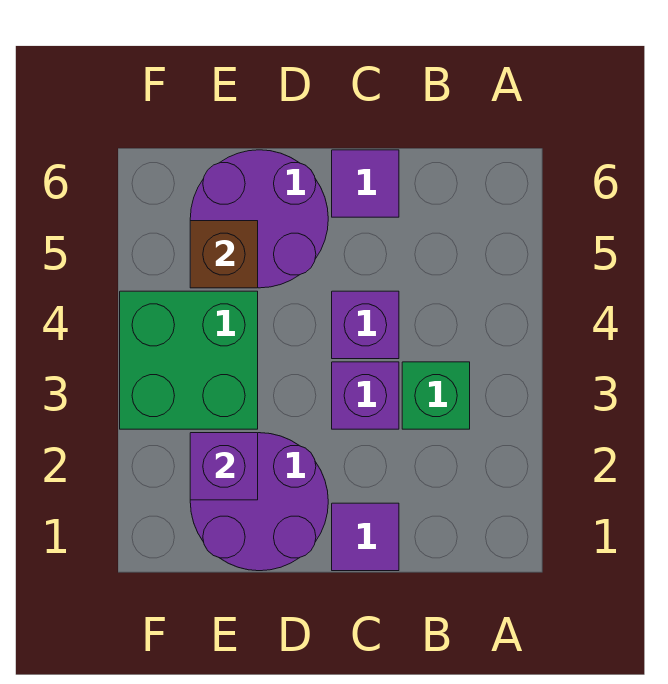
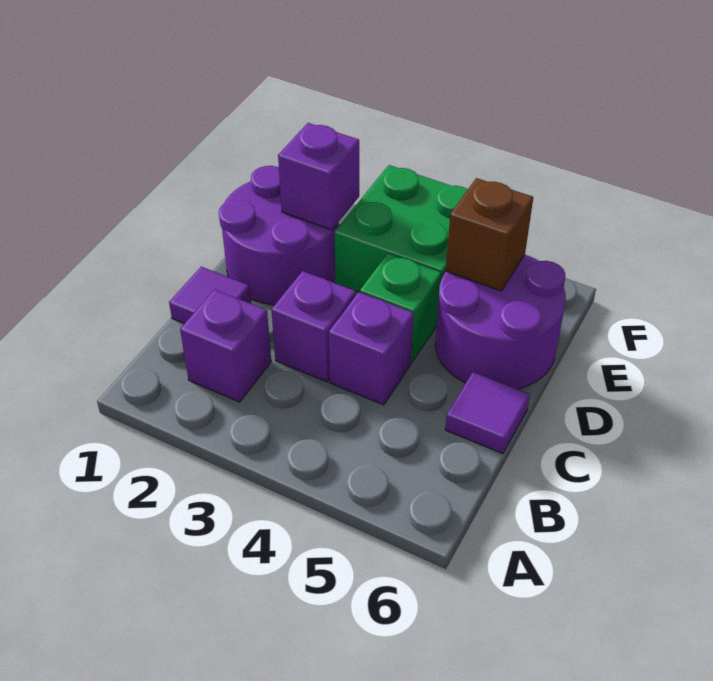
none -> purple 1x1 brick [180,289,271,402]
green 1x1 brick [402,362,470,429] -> green 1x1 brick moved to [360,253,442,362]

